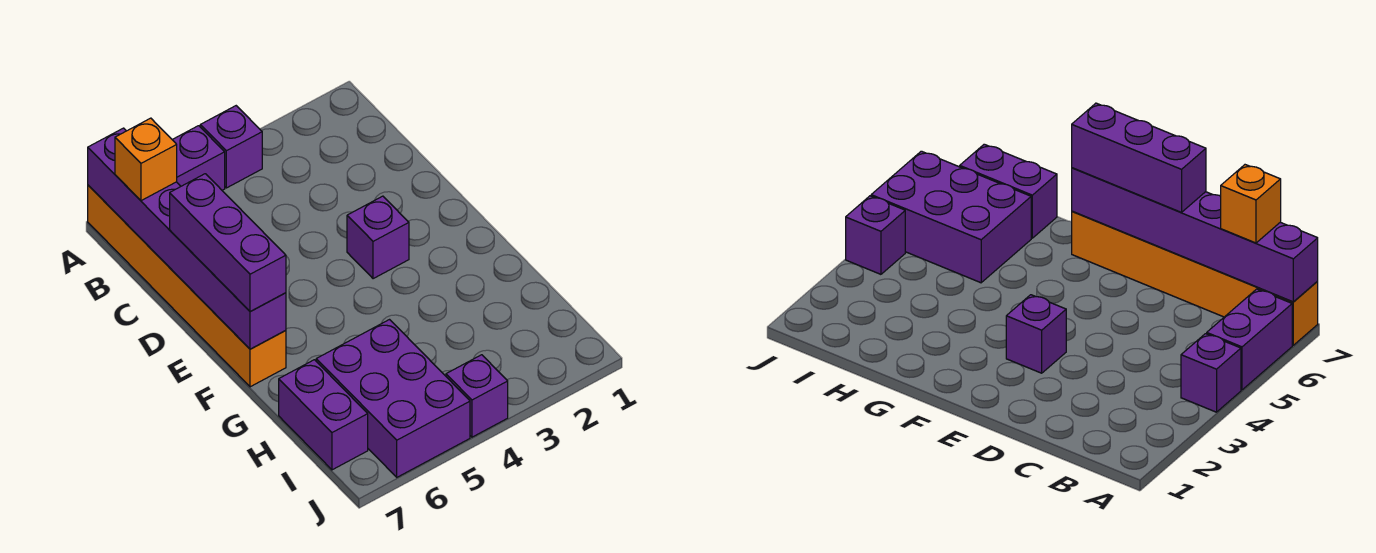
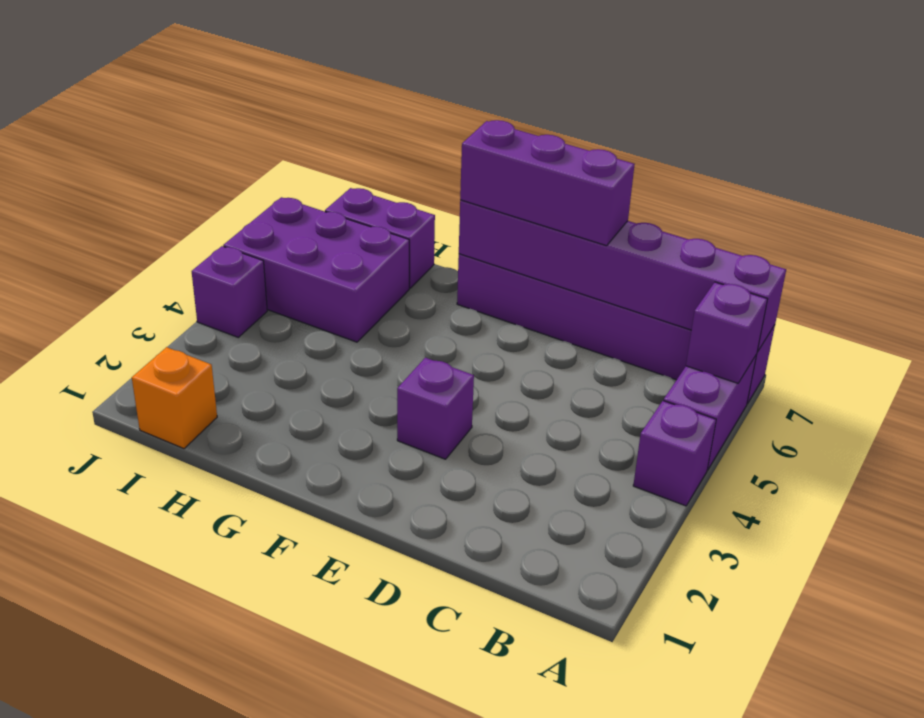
none -> purple 1x1 brick [686,282,767,383]
orange 1x6 brick [88,185,286,387] -> purple 1x6 brick [457,254,775,404]
orange 1x1 brick [115,118,177,201] -> orange 1x1 brick moved to [132,347,217,449]

